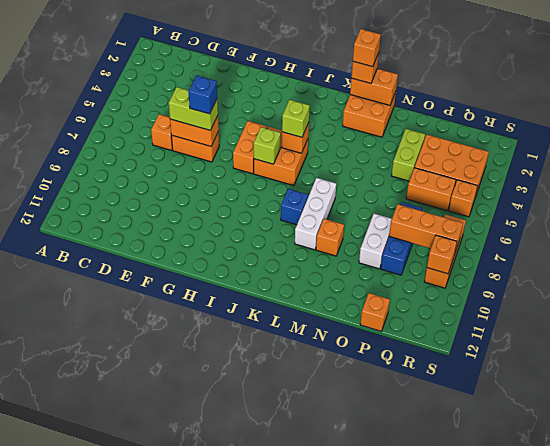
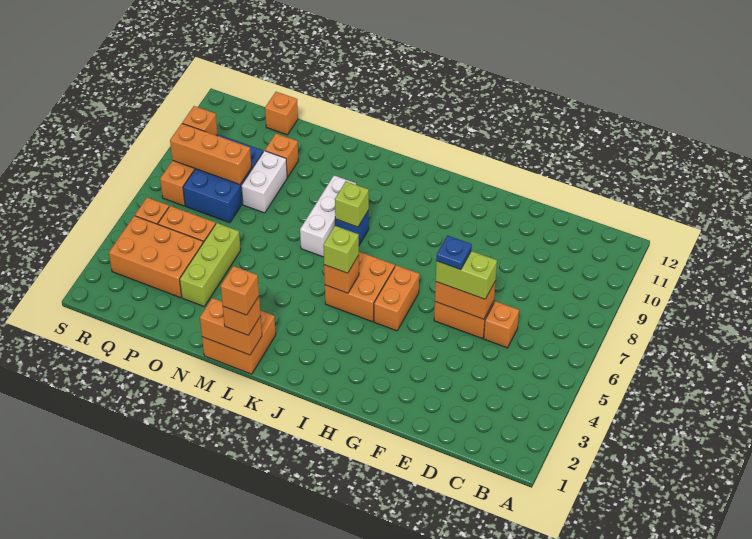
blue 1x1 brick [189,76,217,114] -> blue 1x1 plate [436,235,472,270]
lime 1x1 brick [254,127,281,164] -> lime 1x1 brick moved to [335,181,369,227]
orange 1x1 brick [316,219,344,256] -> orange 1x1 brick moved to [265,133,298,177]
lime 1x2 brick [392,129,425,181] -> lime 1x3 brick [180,223,241,306]
blue 1x3 brick [381,202,422,275] -> blue 2x3 brick [183,135,263,223]

